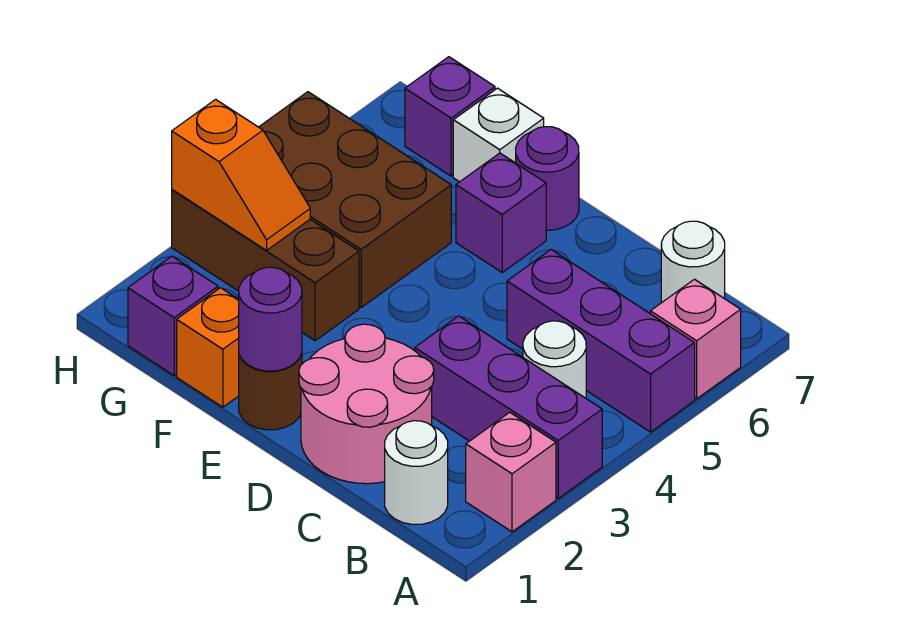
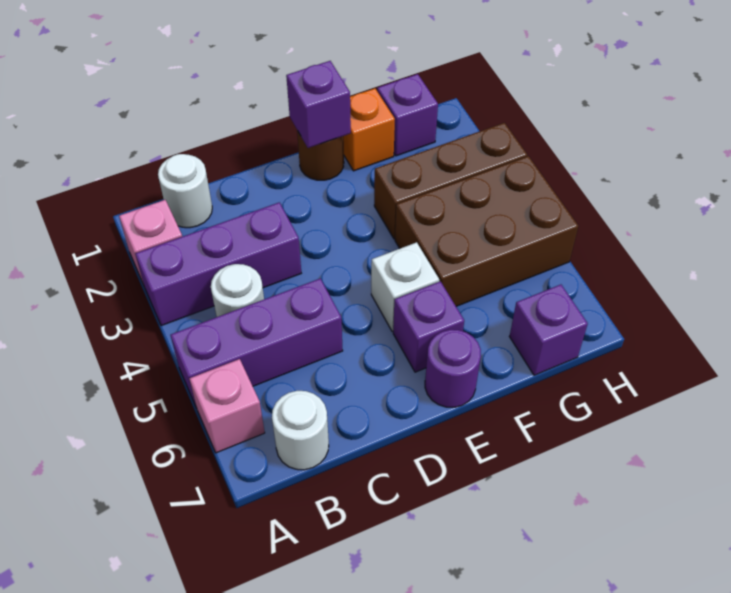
pink 2x2 round brick [299,324,434,484] -> none
purple 1x1 round brick [239,267,302,371] -> purple 1x1 brick [286,61,351,148]
white 1x1 brick [453,88,544,182] -> white 1x1 brick moved to [371,242,439,332]
orange 1x2 slope [172,99,310,250] -> none

